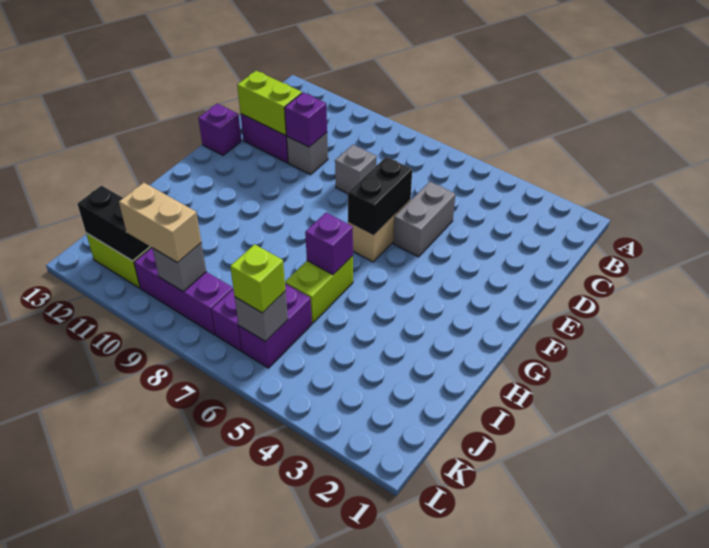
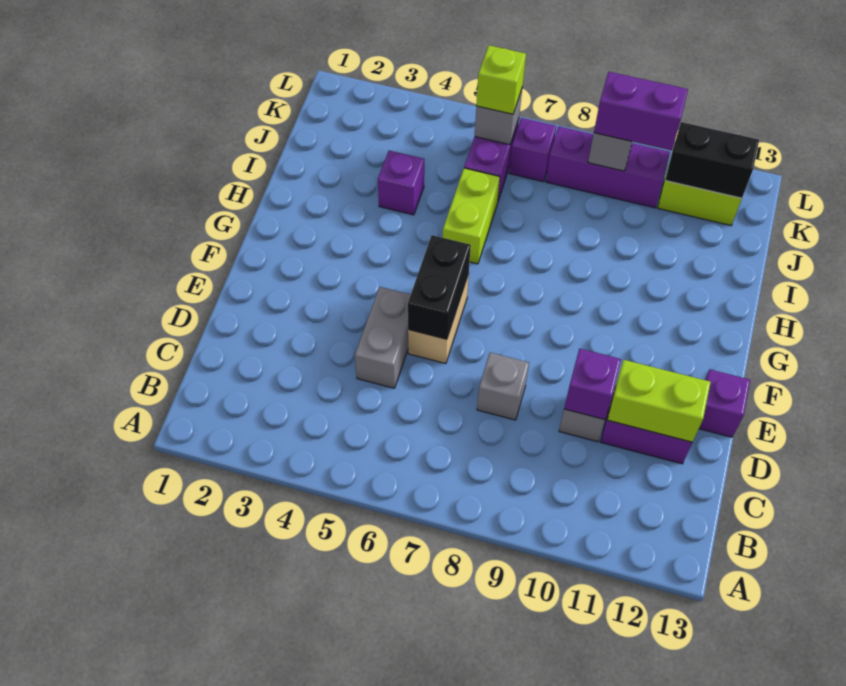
purple 1x1 brick [305,213,353,275] -> purple 1x1 brick moved to [378,151,424,215]
tan 1x2 brick [119,183,201,263] -> purple 1x2 brick [594,72,688,150]

